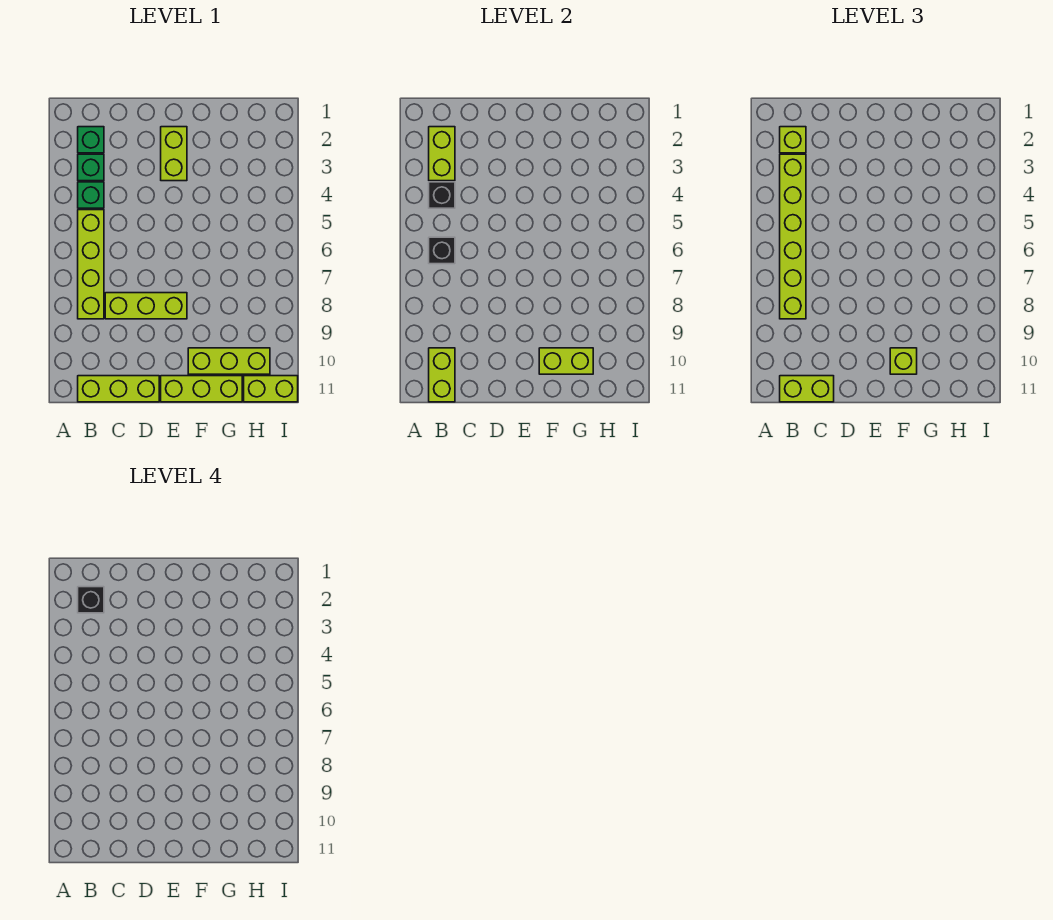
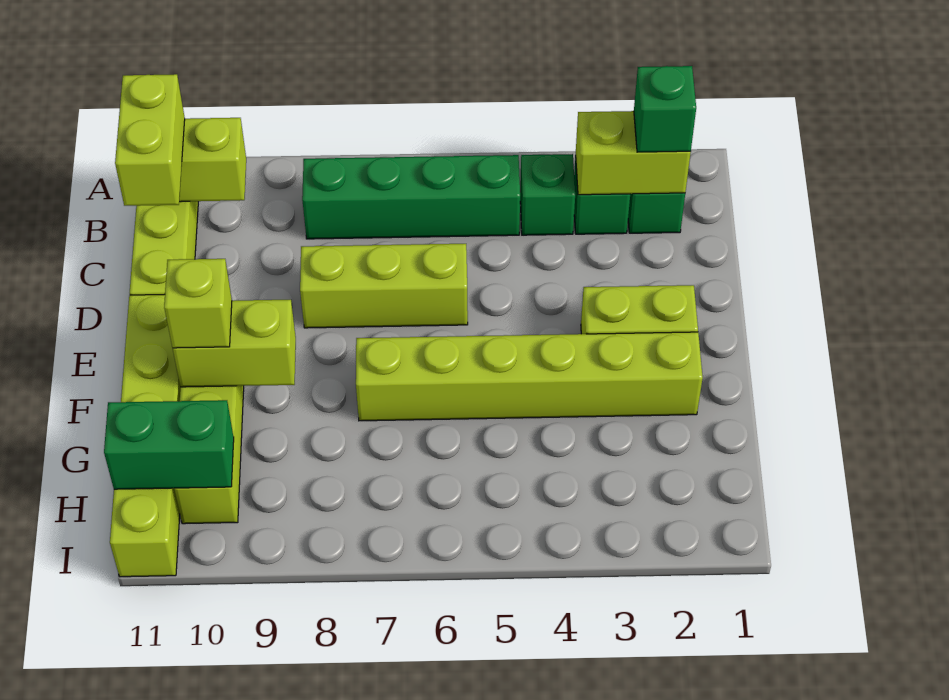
lime 1x1 brick [780,127,806,153] -> green 1x1 brick [634,66,696,152]
black 1x1 brick [78,587,104,613] -> none
lime 1x6 brick [780,154,806,319] -> lime 1x6 brick moved to [356,332,703,421]
black 1x1 brick [429,182,455,208] -> none
lime 1x4 brick [78,210,104,319] -> green 1x4 brick [302,155,520,239]
black 1x1 brick [429,237,455,264] -> none
lime 1x3 brick [105,293,187,319] -> lime 1x3 brick turned to [300,244,468,328]
lime 1x2 brick [539,348,593,374] -> lime 1x2 brick turned to [173,300,296,387]
none -> green 1x2 brick [104,400,234,489]

